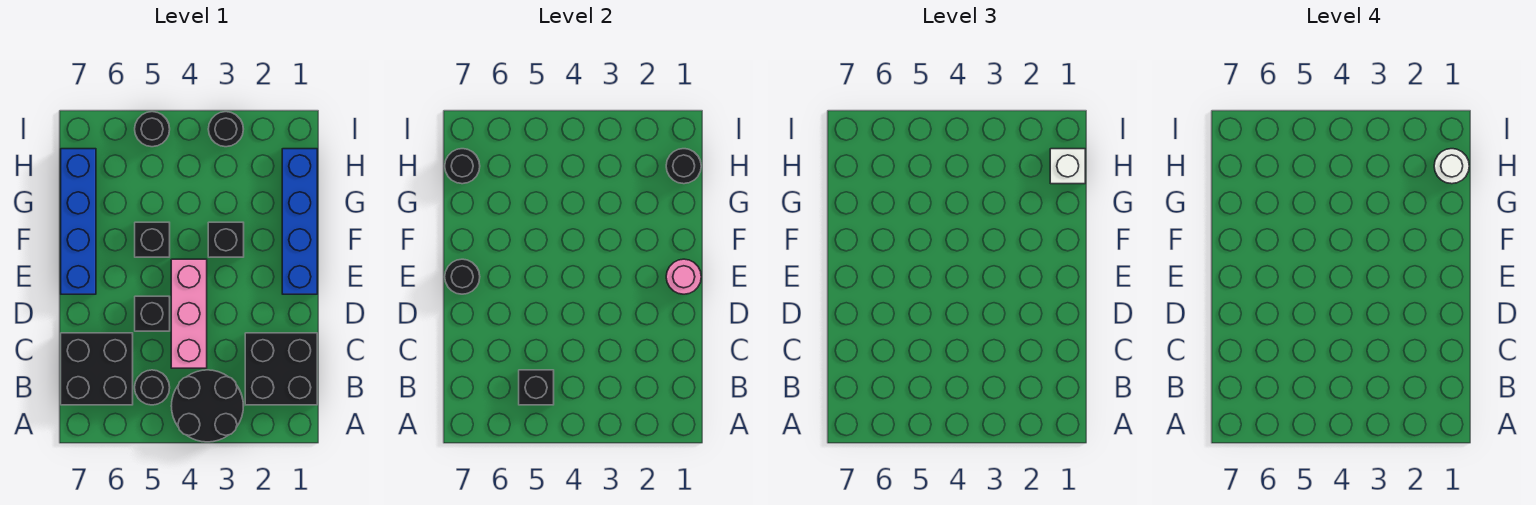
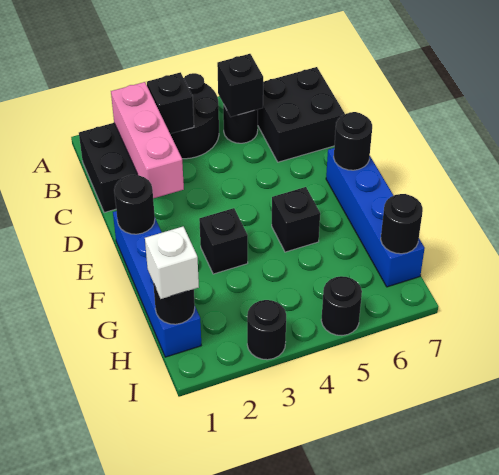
pink 1x3 brick [171,259,207,368] -> pink 1x3 brick moved to [111,82,184,198]
black 1x1 brick [135,296,170,331] -> black 1x1 brick moved to [147,72,194,134]
pink 1x1 round brick [666,259,701,294] -> black 1x1 round brick [114,175,155,234]
white 1x1 round brick [1434,149,1469,184] -> none

